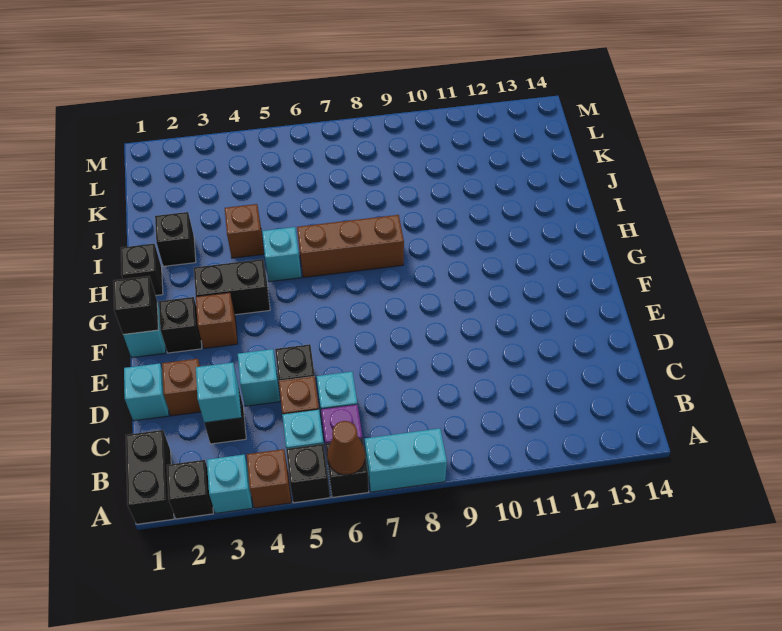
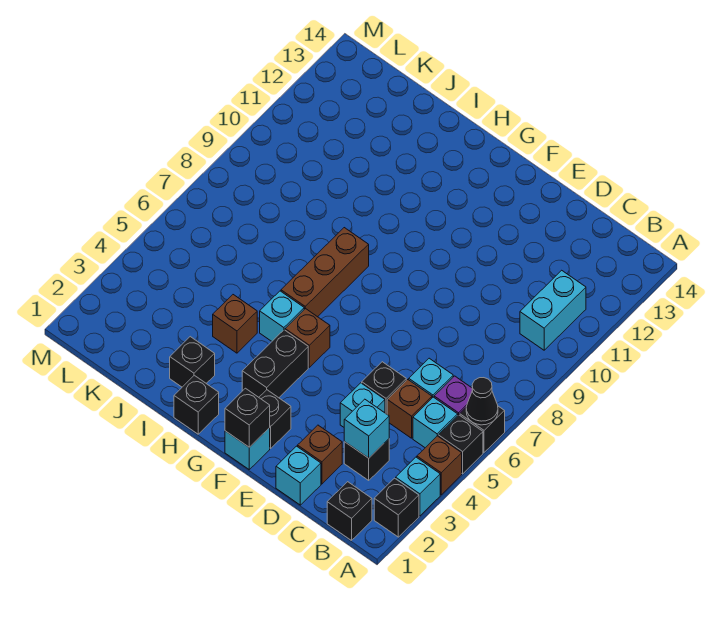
black 1x2 brick [126,430,174,524] -> black 1x1 brick [327,482,372,541]
brown 1x1 cone [327,421,365,475] -> black 1x1 cone [466,378,498,425]
cyan 1x2 brick [365,428,447,492] -> cyan 1x2 brick moved to [520,270,586,350]
brown 1x1 brick [196,293,238,348] -> brown 1x1 brick moved to [285,308,330,367]

